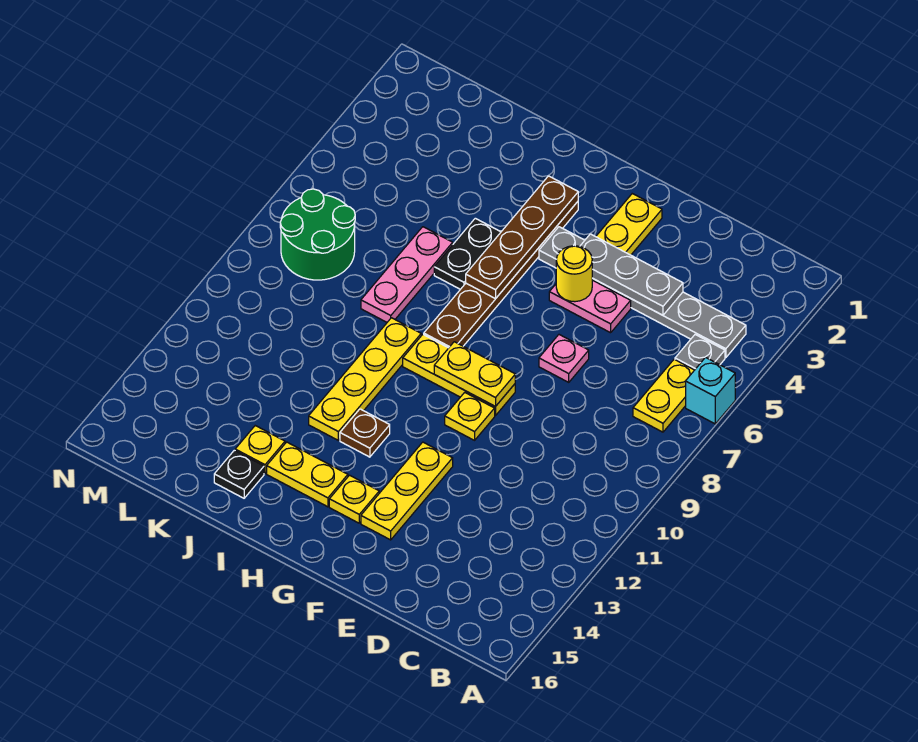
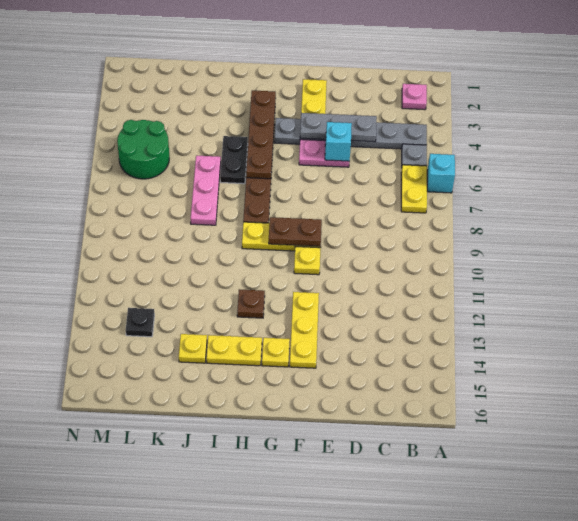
none -> cyan 1x1 brick [325,122,352,161]
pink 1x1 plate [539,335,589,382] -> pink 1x1 plate moved to [402,84,427,110]
yellow 1x1 round brick [556,246,592,302] -> none
yellow 1x2 plate [434,342,515,407] -> brown 1x2 plate [269,217,322,246]
yellow 1x4 plate [309,318,421,440] -> none
black 1x1 plate [214,450,264,498] -> black 1x1 plate moved to [126,308,154,337]
green 2x2 round brick [280,189,355,280] -> green 2x2 round brick moved to [117,120,169,179]

